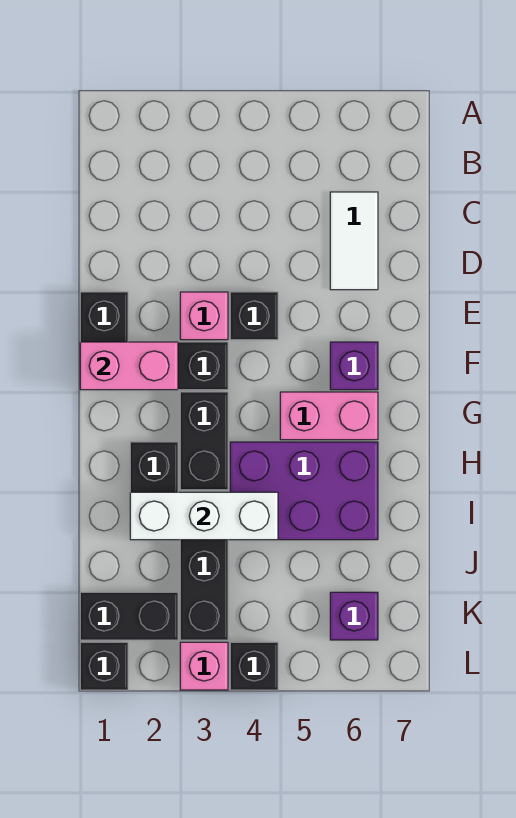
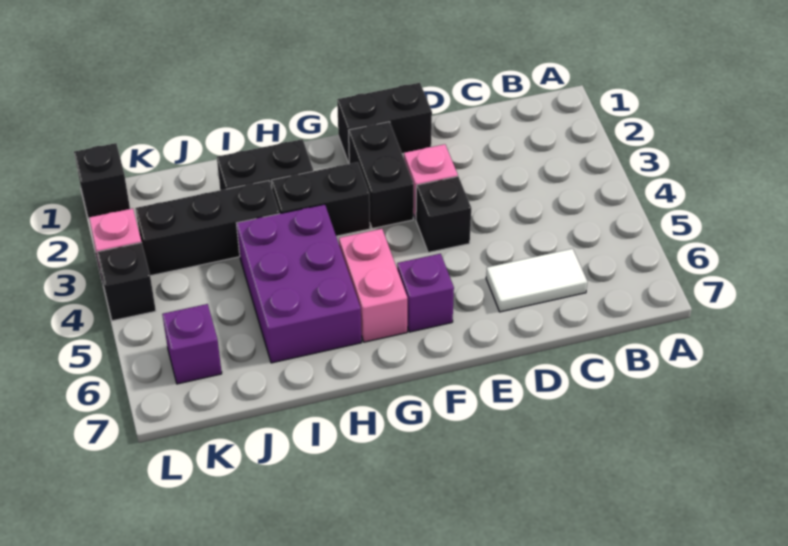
pink 1x2 brick [80,342,178,390] -> none
white 1x3 brick [130,492,278,540] -> none
black 1x2 brick [80,592,178,640] -> none

